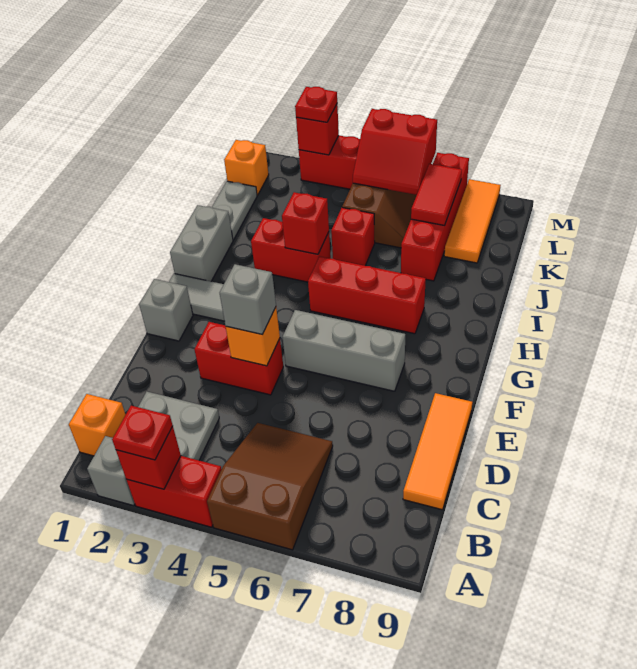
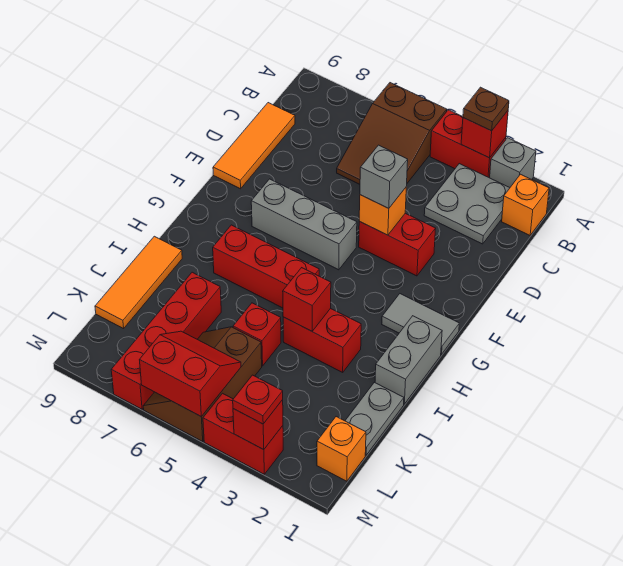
red 1x1 plate [112,406,173,460] -> brown 1x1 plate [463,87,509,131]
grey 1x1 brick [139,279,193,341] -> none
red 1x2 tile [411,164,462,226] -> none
orange 1x3 tile [444,179,501,263] -> orange 1x3 tile moved to [95,236,182,329]

